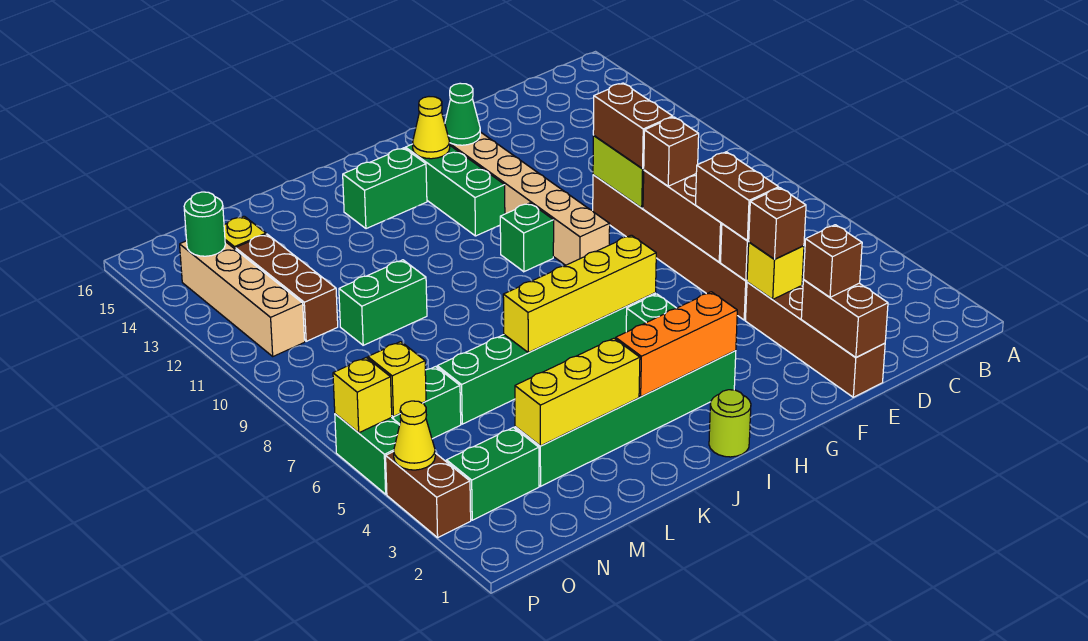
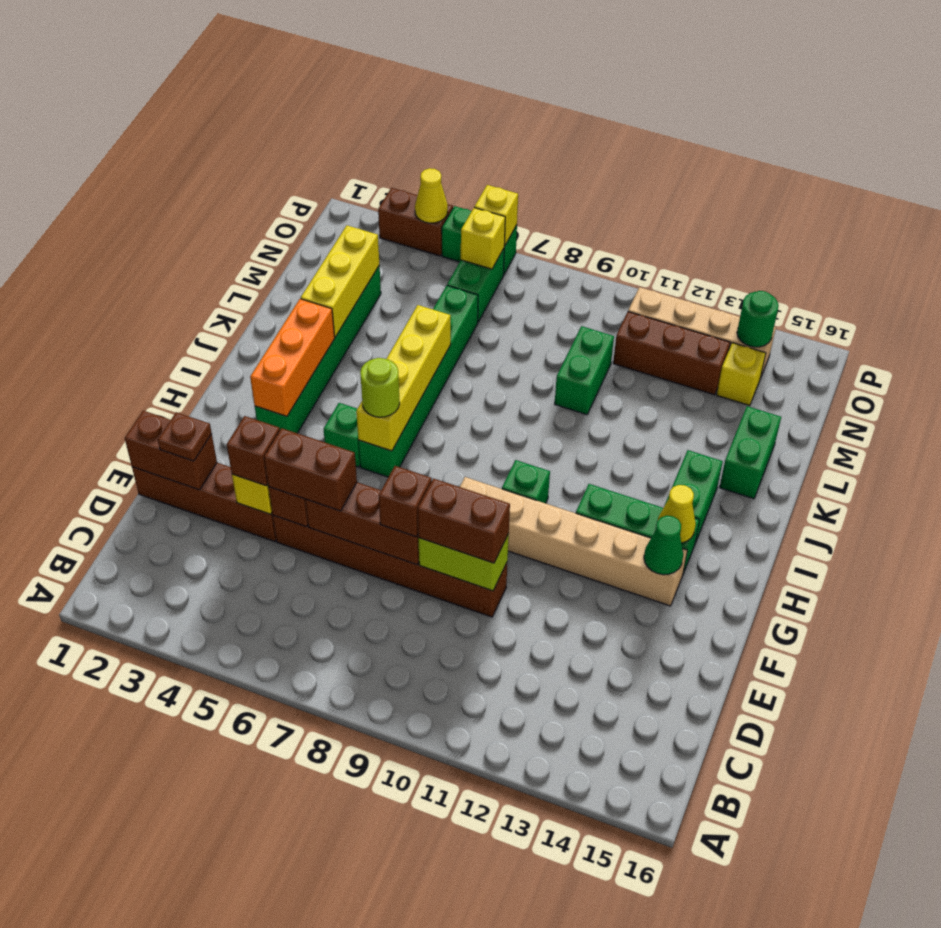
brown 1x1 brick [803,225,862,297] -> brown 1x1 plate [158,412,212,461]
lime 1x1 round brick [709,390,751,457] -> lime 1x1 round brick moved to [360,358,400,417]
green 1x2 brick [446,427,539,520] -> green 1x2 brick moved to [720,406,781,499]

